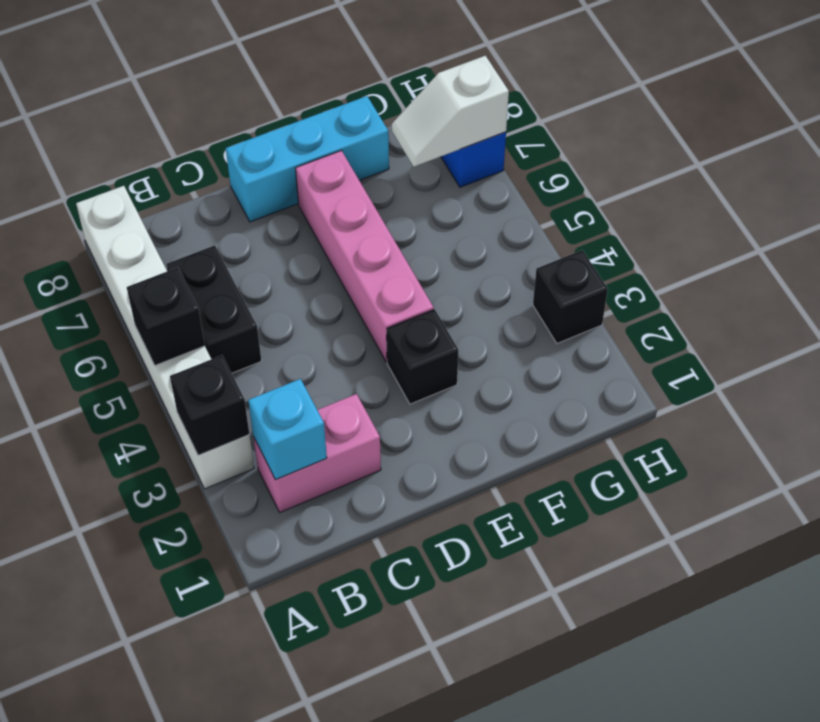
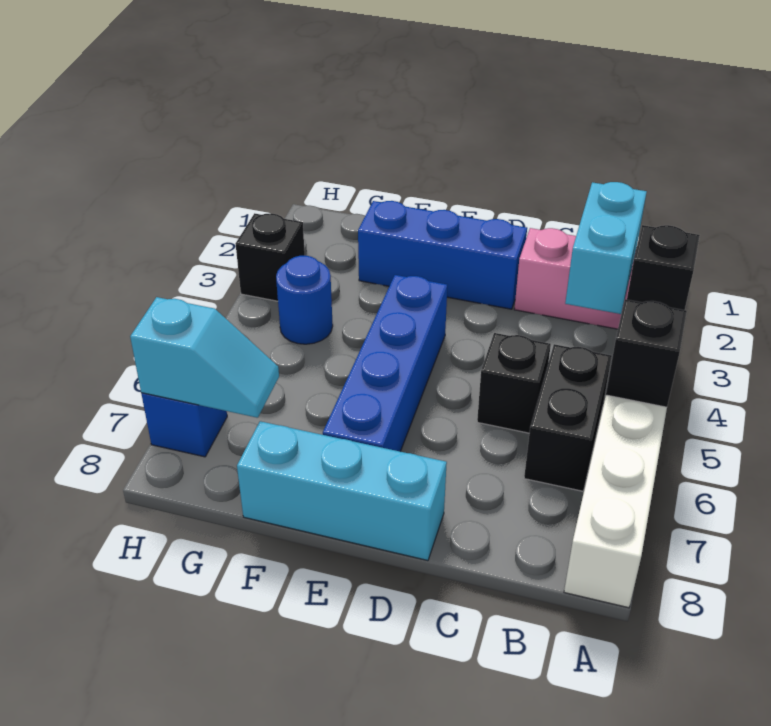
cyan 1x1 brick [248,379,327,480] -> cyan 1x2 brick [565,182,647,314]
none -> blue 1x3 brick [358,201,527,309]
black 1x1 brick [387,309,458,404] -> black 1x1 brick moved to [477,333,551,433]
pink 1x4 brick [296,151,434,362] -> blue 1x4 brick [323,275,447,451]
none -> blue 1x1 round brick [276,256,333,344]
white 1x2 slope [392,56,509,167] -> cyan 1x2 slope [130,297,279,418]

